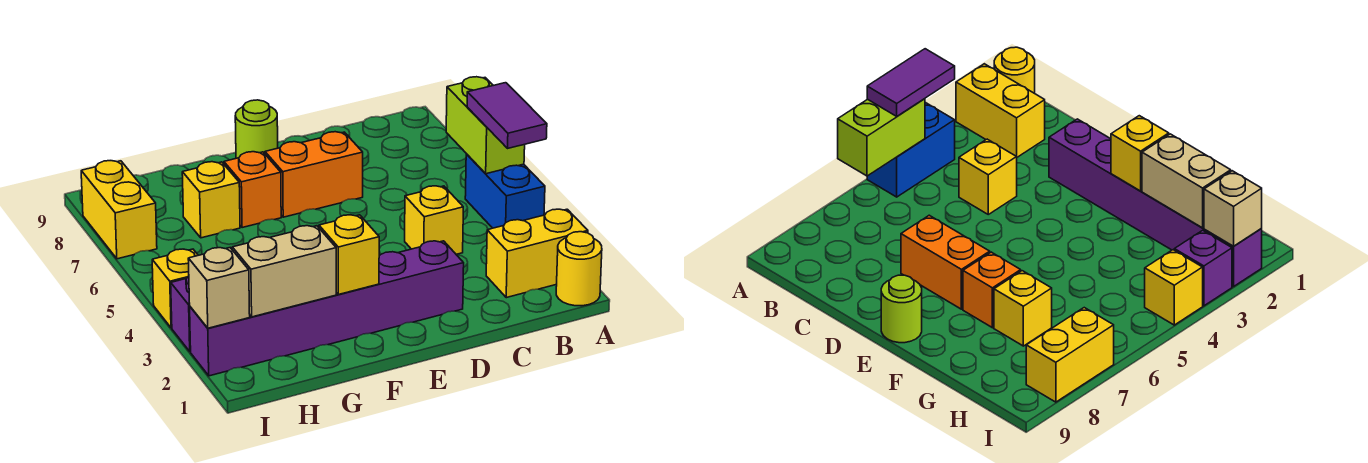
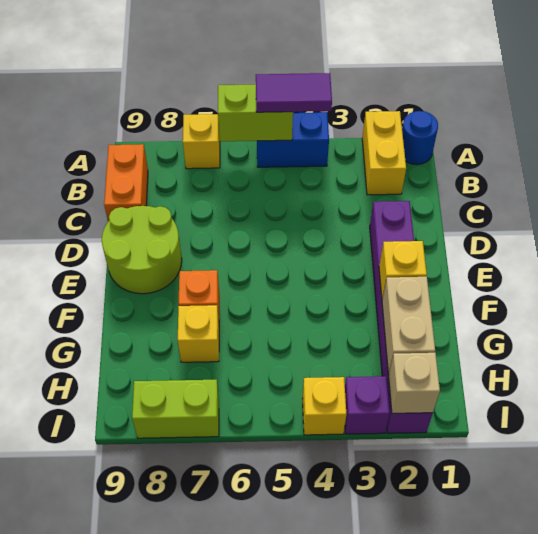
yellow 1x1 round brick [556,232,602,306] -> blue 1x1 round brick [402,111,438,165]
yellow 1x1 brick [405,186,463,254] -> yellow 1x1 brick moved to [183,114,220,169]
orange 1x2 brick [265,132,363,217] -> orange 1x2 brick moved to [104,144,148,222]
lime 1x1 round brick [235,100,278,158] -> lime 2x2 round brick [102,206,182,294]
yellow 1x2 brick [81,161,157,259] -> lime 1x2 brick [132,380,219,438]

